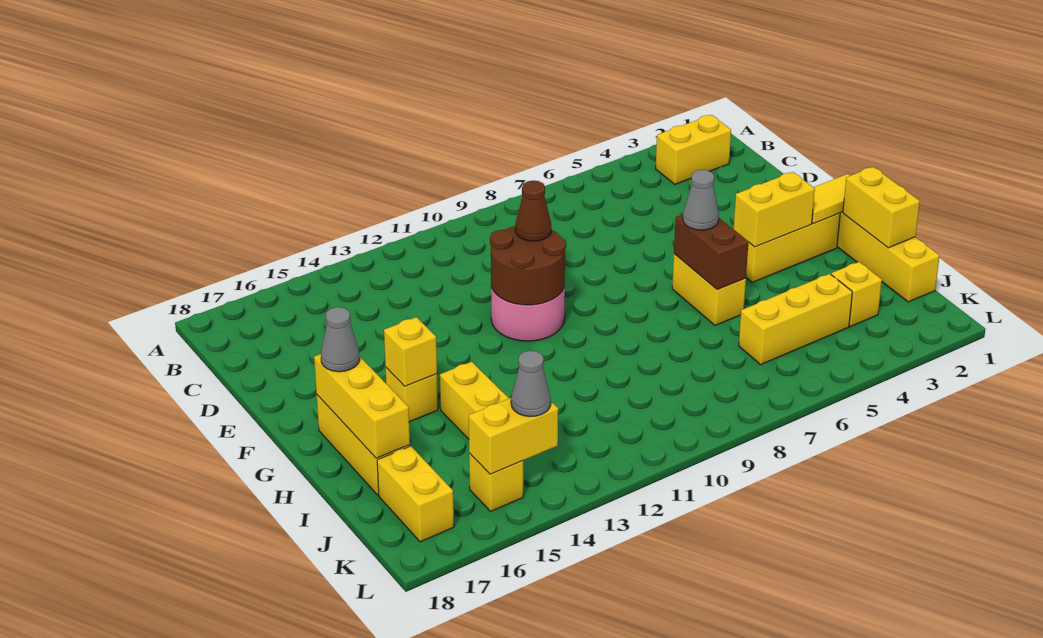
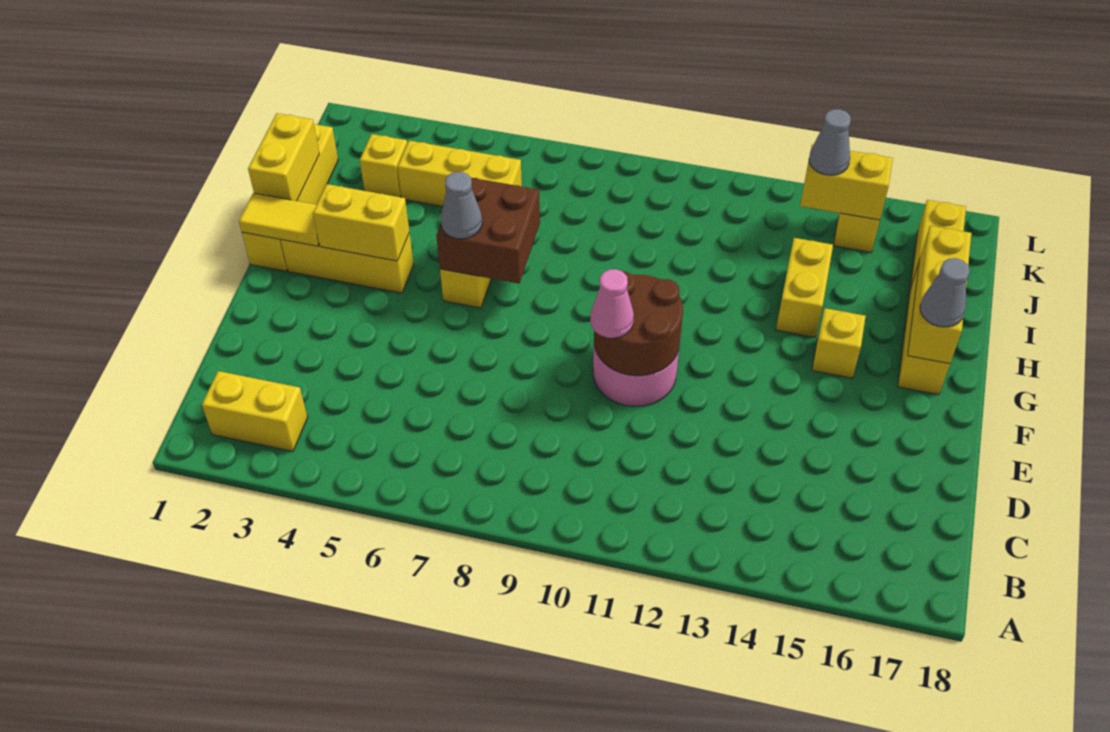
brown 1x1 cone [515,181,551,241] -> pink 1x1 cone [590,269,634,338]
brown 1x2 brick [674,214,748,290] -> brown 2x2 brick [436,178,540,284]
yellow 1x1 brick [384,317,437,386] -> none

